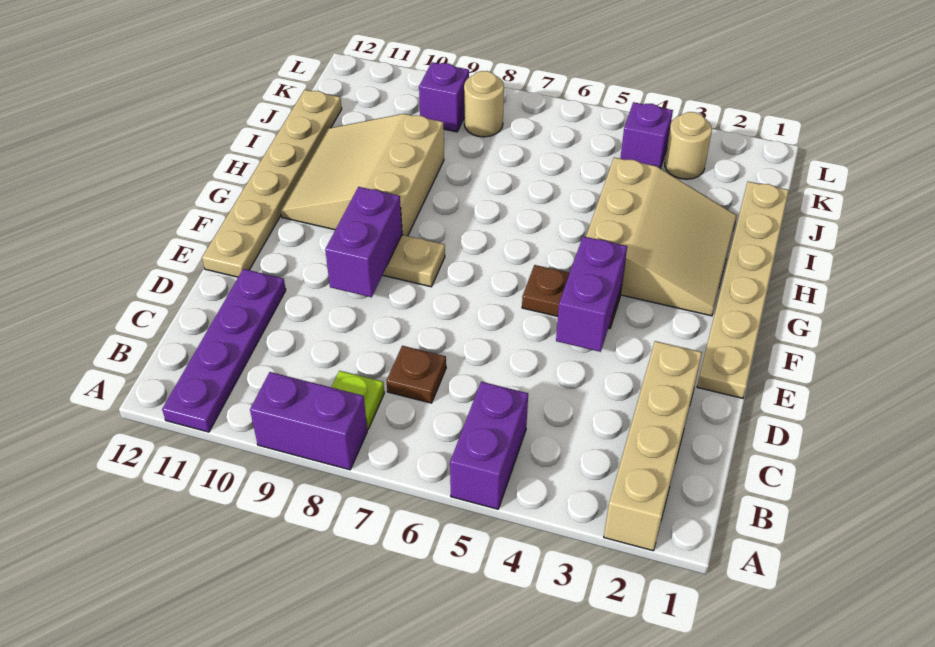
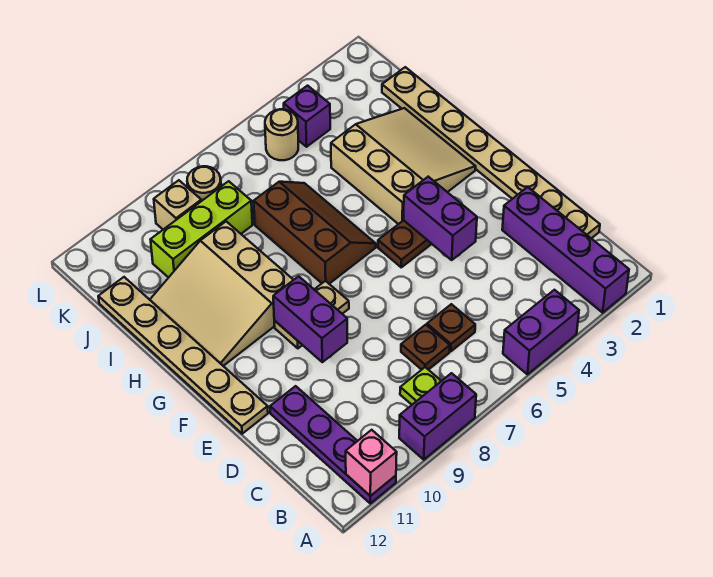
tan 1x4 brick [604,341,702,551] -> purple 1x4 brick [502,187,629,313]
purple 1x2 brick [450,382,528,509] -> purple 1x2 brick turned to [503,290,579,374]
none -> pink 1x1 brick [346,430,397,496]
none -> brown 1x1 plate [427,304,475,351]
tan 1x6 plate [697,182,789,398] -> tan 1x8 plate [382,67,600,238]
none -> brown 2x3 slope [254,182,376,284]
none -> lime 1x3 brick [151,181,252,278]
tan 1x1 round brick [665,112,712,179] -> tan 1x1 round brick moved to [265,109,298,160]
purple 1x1 brick [419,62,469,132] -> tan 1x1 brick [154,180,201,229]

